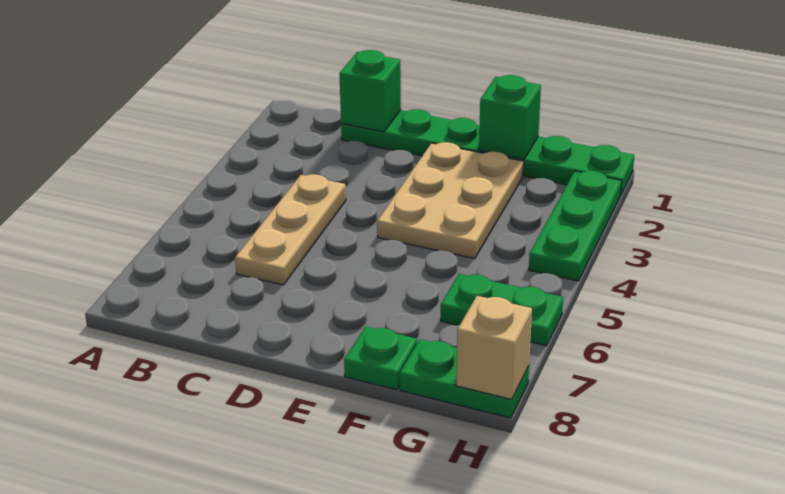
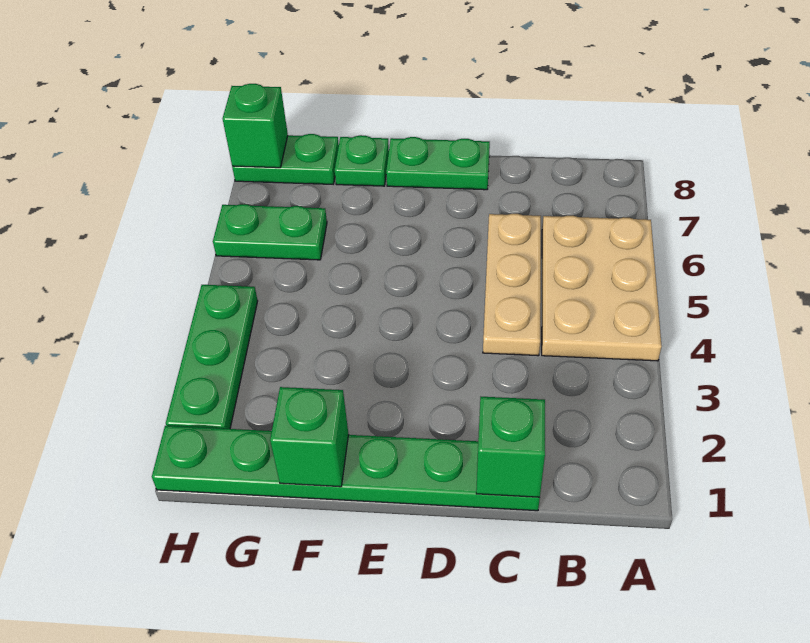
none -> green 1x2 plate [386,137,490,190]
tan 2x3 plate [377,142,524,259] -> tan 2x3 plate moved to [542,216,662,361]
tan 1x1 brick [456,296,532,399] -> green 1x1 brick [223,84,288,168]

